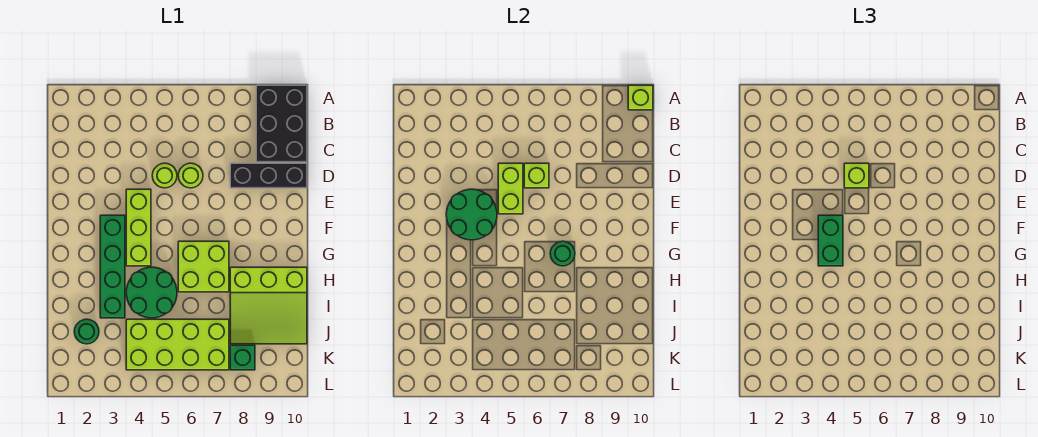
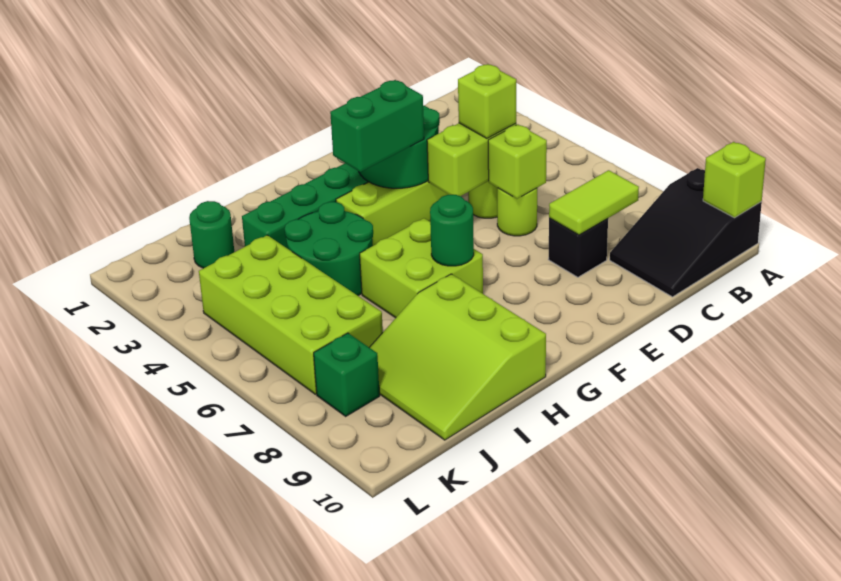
black 2x3 brick [256,85,307,162] -> black 2x3 slope [610,168,762,297]
none -> lime 1x2 tile [549,170,639,235]
black 1x3 brick [230,163,307,188] -> black 1x1 brick [548,218,608,277]

